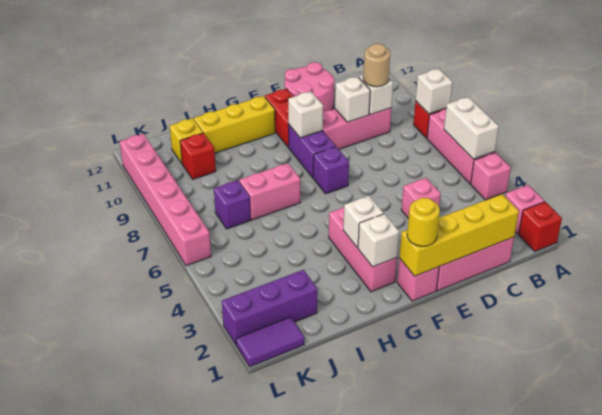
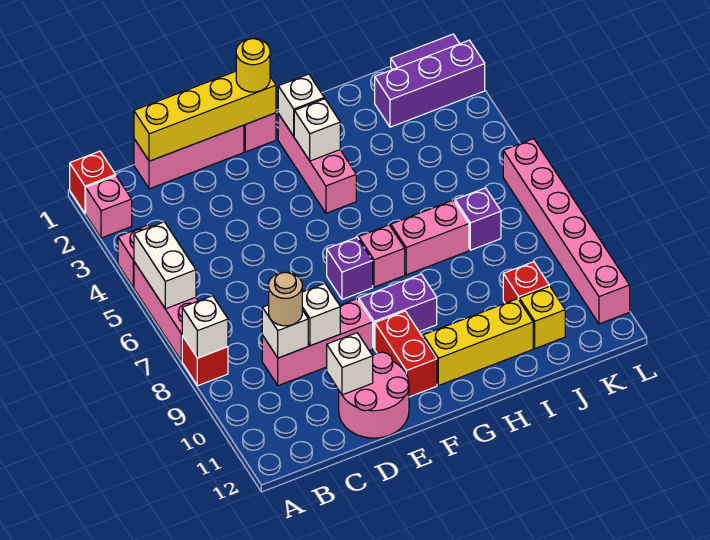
pink 1x1 brick [401,178,441,219] -> pink 1x1 brick moved to [359,225,405,287]
purple 1x2 brick [288,124,336,178] -> purple 1x2 brick turned to [359,274,437,349]
white 1x1 brick [288,91,323,138] -> white 1x1 brick moved to [327,333,373,395]

